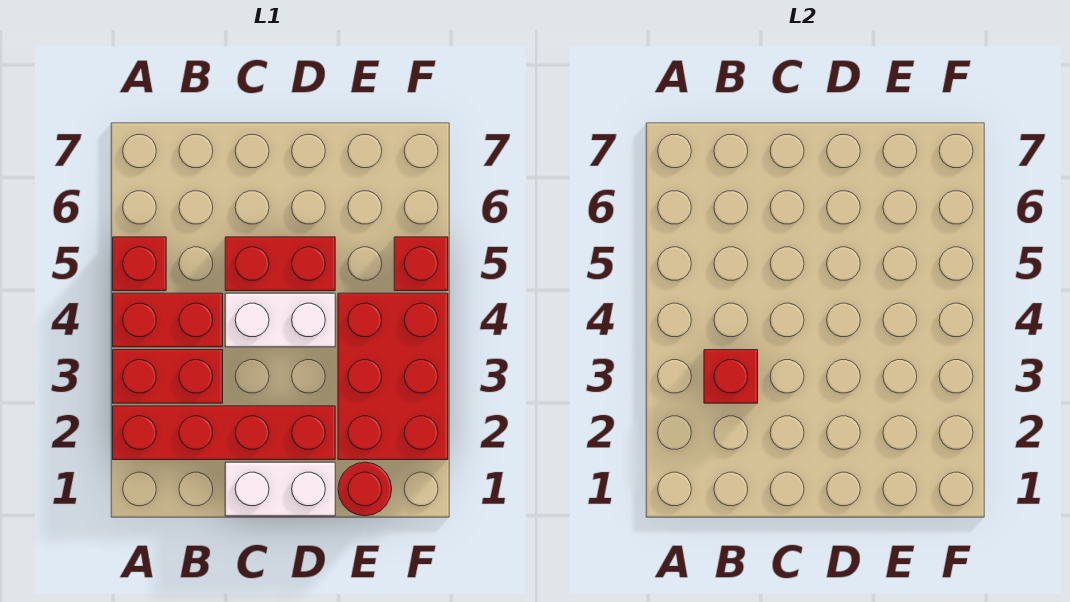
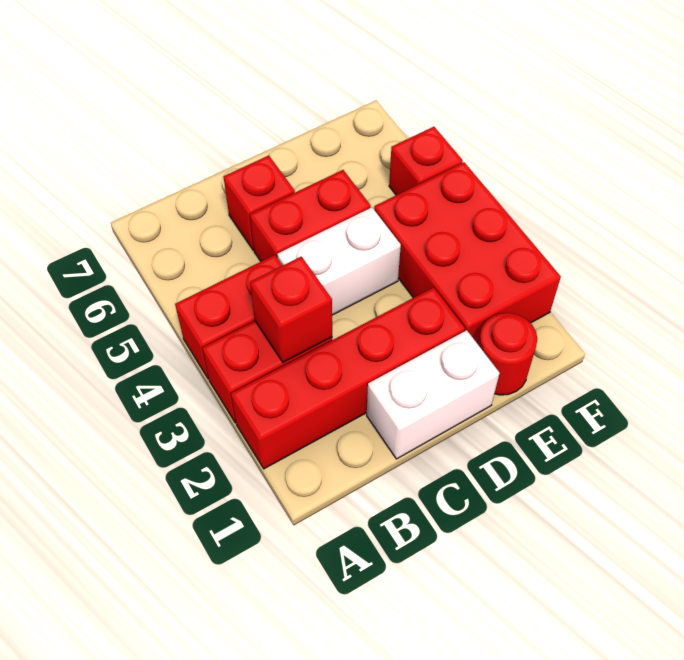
red 1x1 brick [113,237,166,291] -> red 1x1 brick moved to [224,155,295,250]

